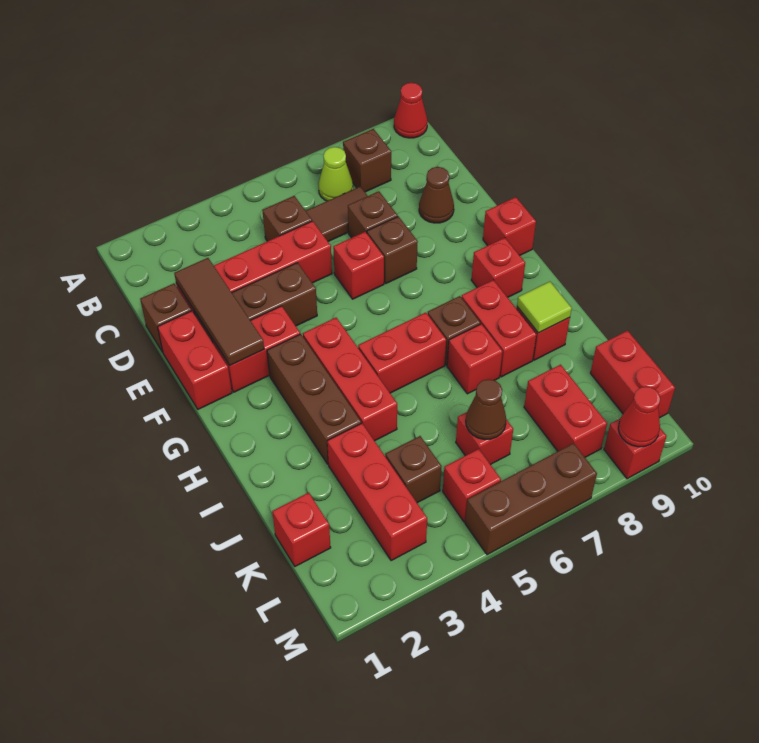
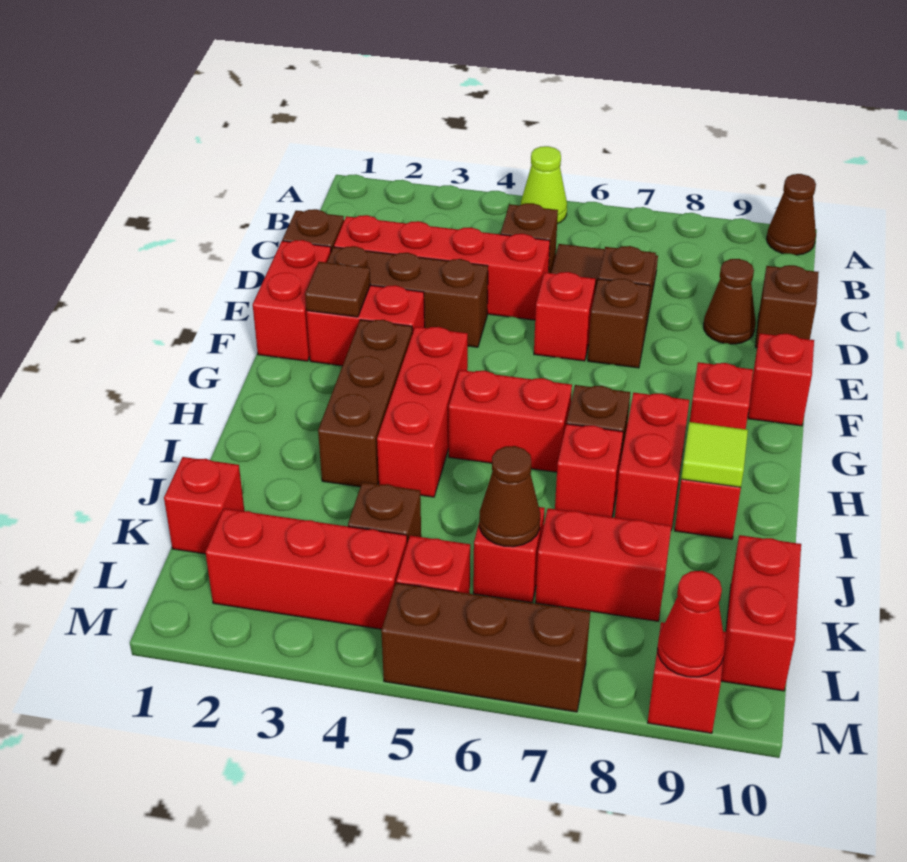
red 1x1 cone [394,83,428,138] -> brown 1x1 cone [767,174,816,255]
lime 1x1 cone [319,147,353,201] -> lime 1x1 cone moved to [521,146,567,224]
brown 1x1 brick [343,129,391,192] -> brown 1x1 brick moved to [755,265,819,348]
brown 1x3 tile [174,258,264,365] -> brown 1x1 tile [305,262,370,317]
red 1x3 brick [327,423,427,561] -> red 1x3 brick turned to [205,509,407,629]
red 1x2 brick [524,365,607,457] -> red 1x2 brick turned to [535,508,671,621]

